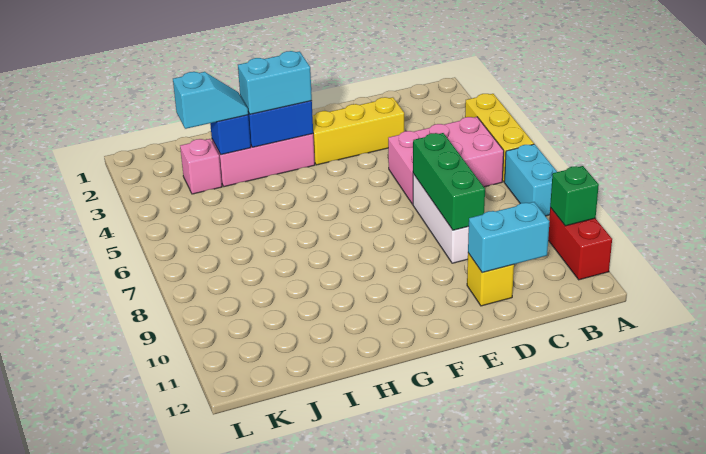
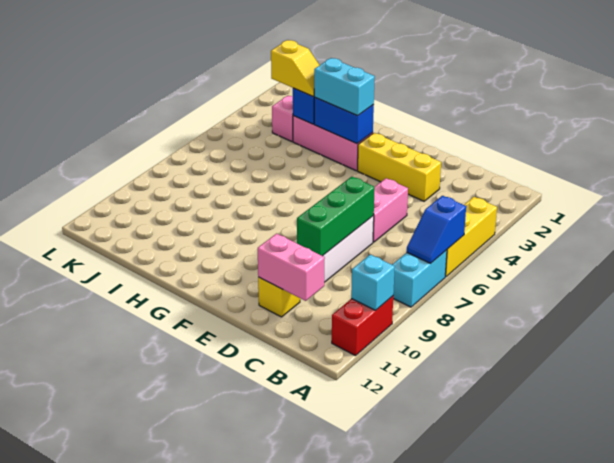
none -> blue 1x2 slope [407,196,466,264]
green 1x1 brick [550,166,599,226] -> cyan 1x1 brick [351,255,395,310]
pink 2x3 brick [388,117,504,204] -> pink 1x2 brick [373,178,408,242]
cyan 1x2 brick [468,202,549,273] -> pink 1x2 brick [258,234,325,301]
cyan 1x2 slope [173,72,248,129] -> yellow 1x2 slope [271,40,320,96]

